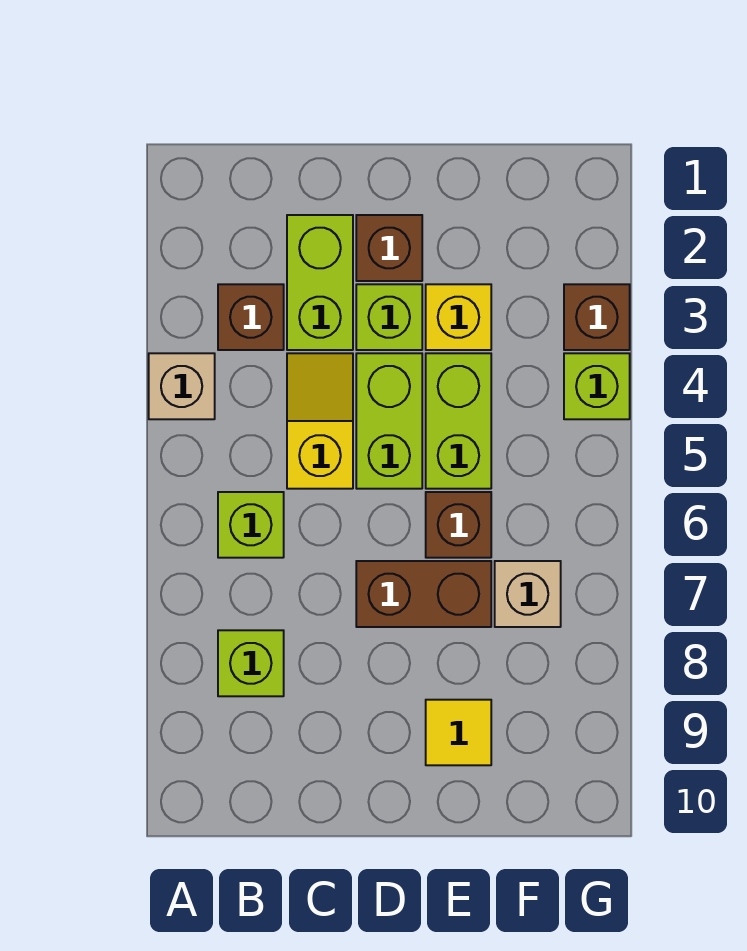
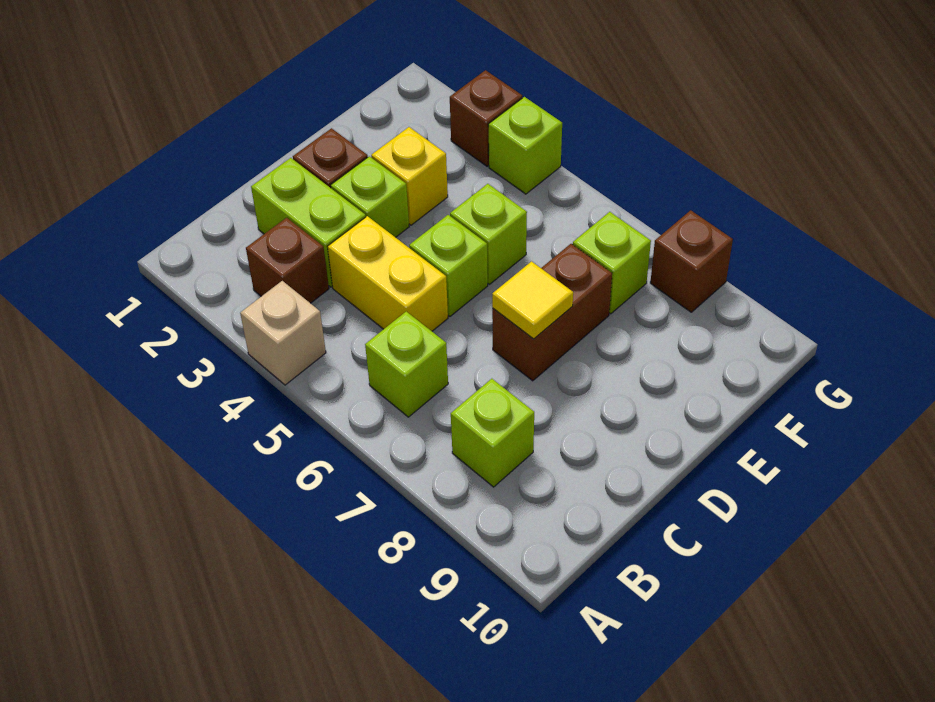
yellow 1x2 slope [287,353,353,489] -> yellow 1x2 brick [328,216,448,331]
lime 1x2 brick [356,353,422,489] -> lime 1x1 brick [409,215,488,316]
lime 1x2 brick [426,353,491,489] -> lime 1x1 brick [450,184,527,284]
brown 1x1 brick [426,492,491,558] -> brown 1x1 brick moved to [650,210,733,312]
yellow 1x1 tile [426,700,491,765] -> yellow 1x1 tile moved to [492,261,573,339]
tan 1x1 brick [495,561,561,627] -> lime 1x1 brick [573,212,651,314]

